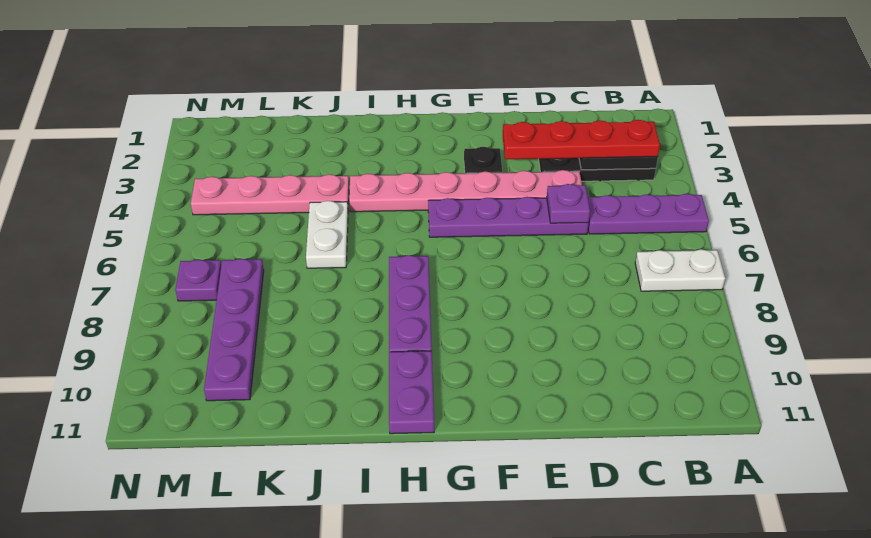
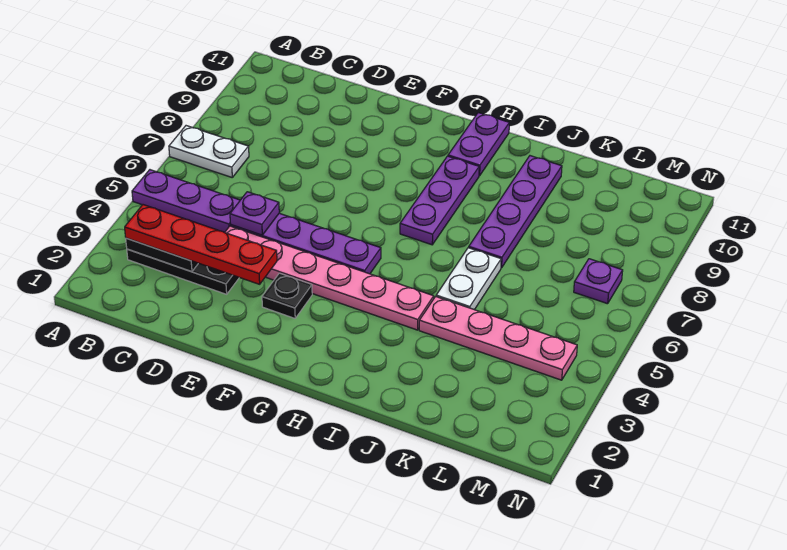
purple 1x4 plate [204,259,264,401] -> purple 1x4 plate moved to [469,156,562,268]

